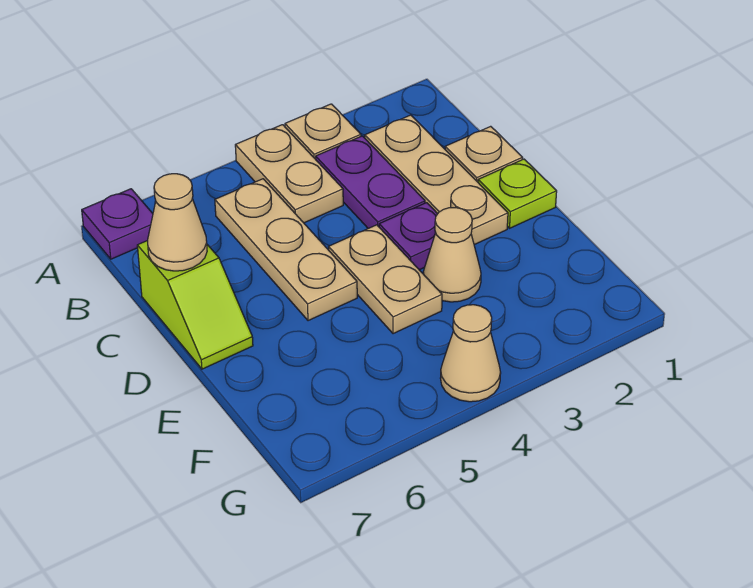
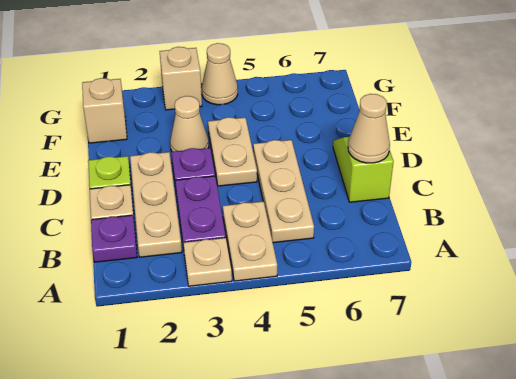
purple 1x1 plate [82,189,153,259] -> purple 1x1 plate moved to [91,215,137,262]
none -> tan 1x1 brick [82,78,127,143]
none -> tan 1x1 brick [160,47,202,110]

